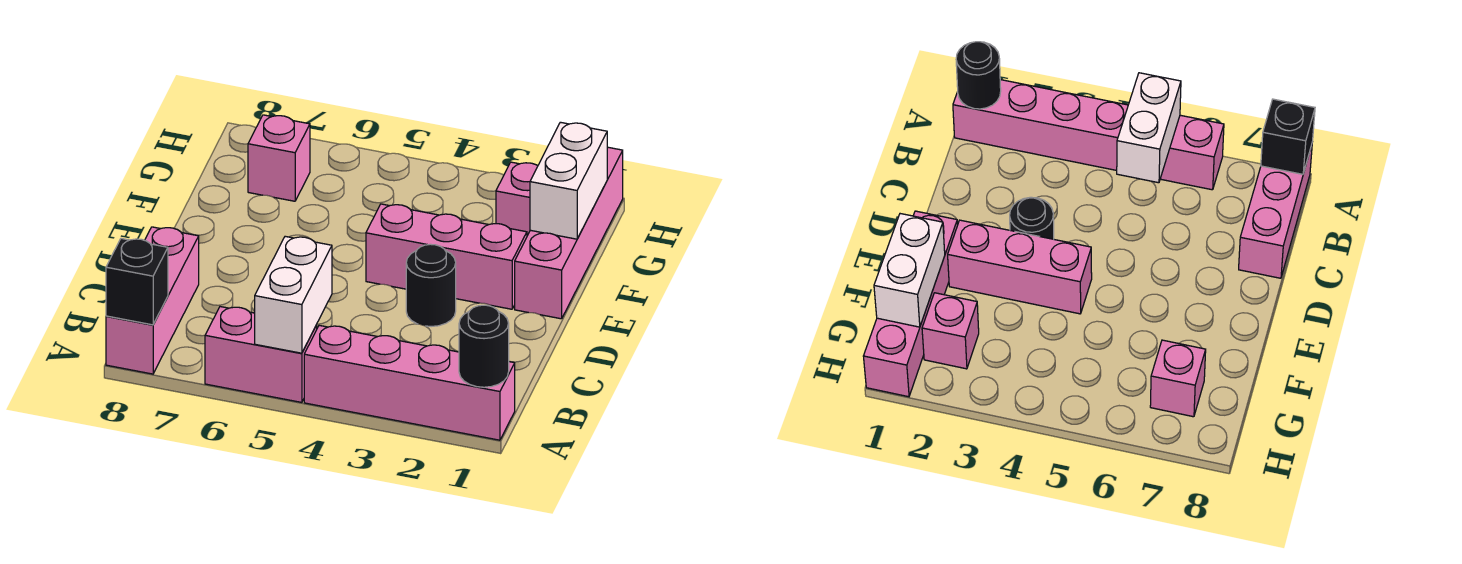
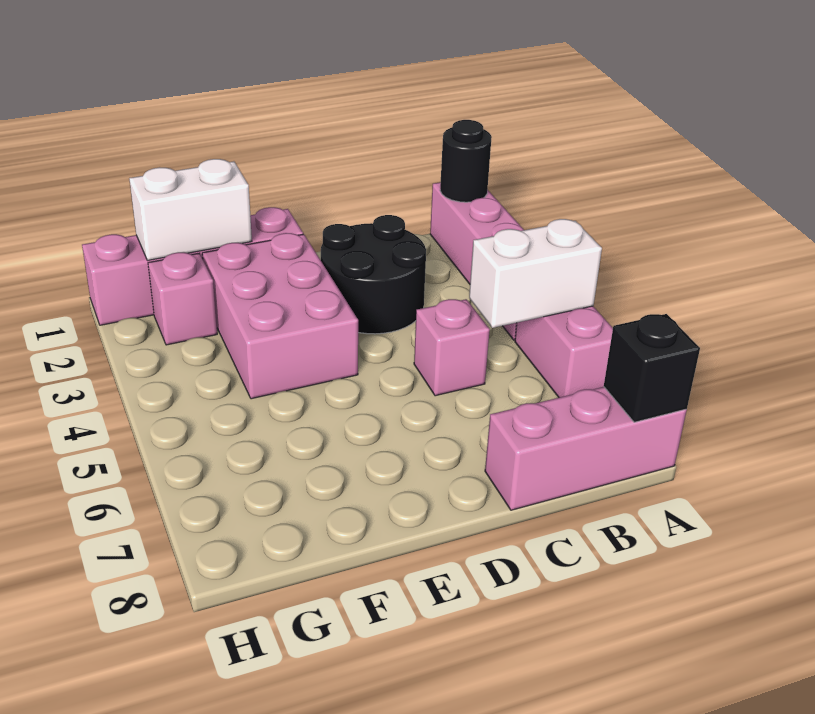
black 1x1 round brick [406,244,456,327] -> black 2x2 round brick [321,215,426,334]
pink 1x3 brick [366,204,527,309] -> pink 2x3 brick [202,233,358,399]
pink 1x1 brick [248,115,310,201] -> pink 1x1 brick moved to [414,299,490,396]

